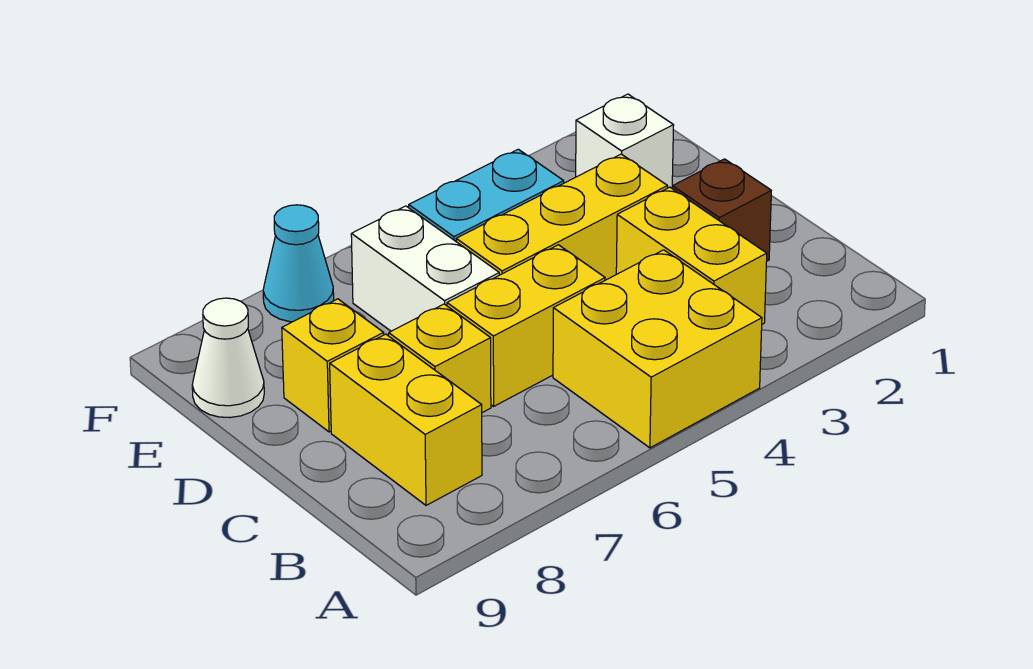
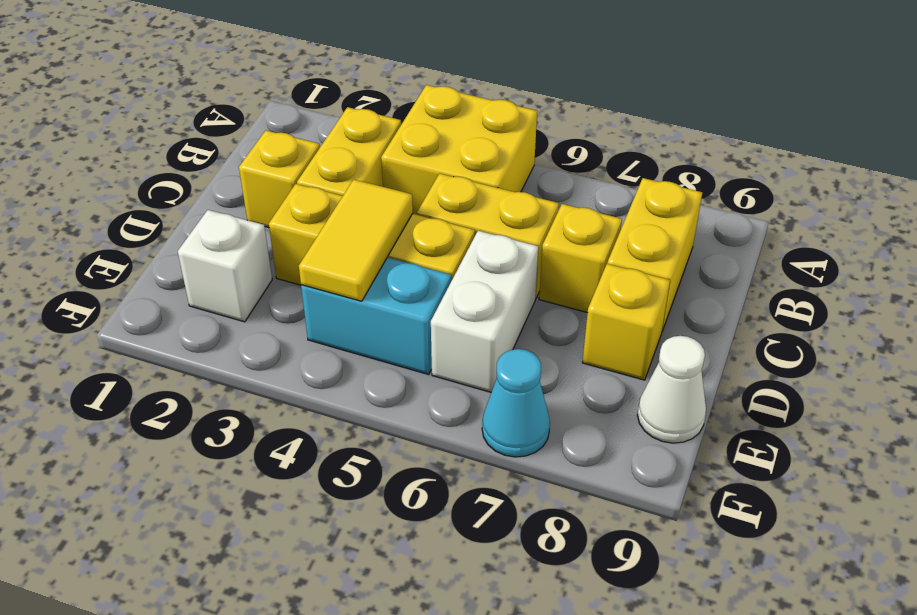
brown 1x1 brick [672,159,771,261] -> yellow 1x1 brick [239,130,320,228]
none -> yellow 1x2 tile [299,179,413,301]

